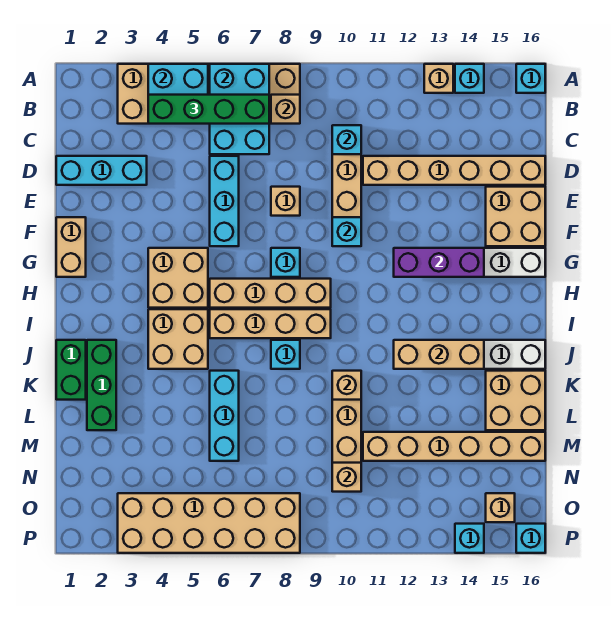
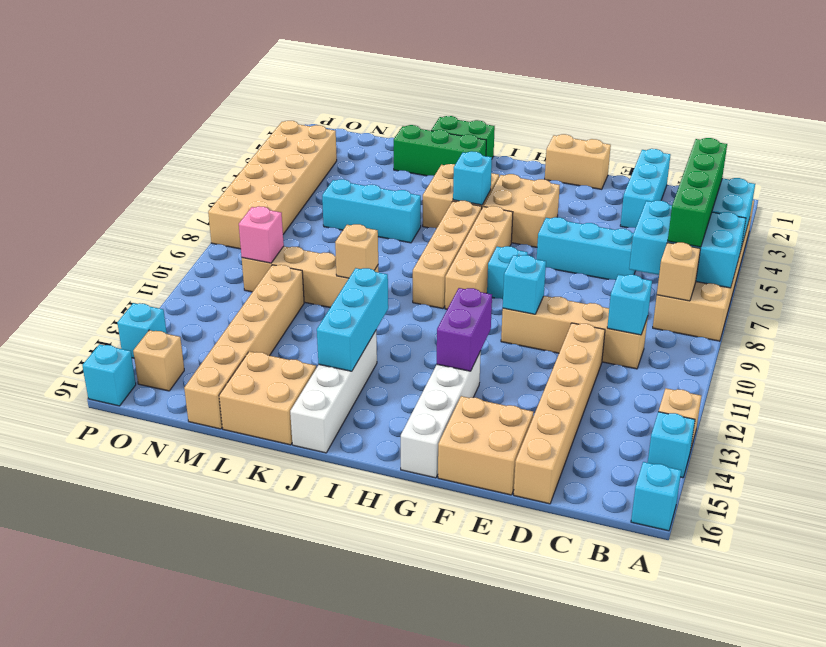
tan 1x1 brick [271,187,300,216] -> none
purple 1x3 brick [394,248,484,277] -> purple 1x2 brick [437,288,492,371]
cyan 1x1 brick [271,340,300,369] -> cyan 1x1 brick moved to [453,151,492,205]
tan 1x3 brick [394,340,484,369] -> cyan 1x3 brick [317,268,388,371]
tan 1x1 brick [332,463,361,492] -> pink 1x1 brick [239,206,284,263]

